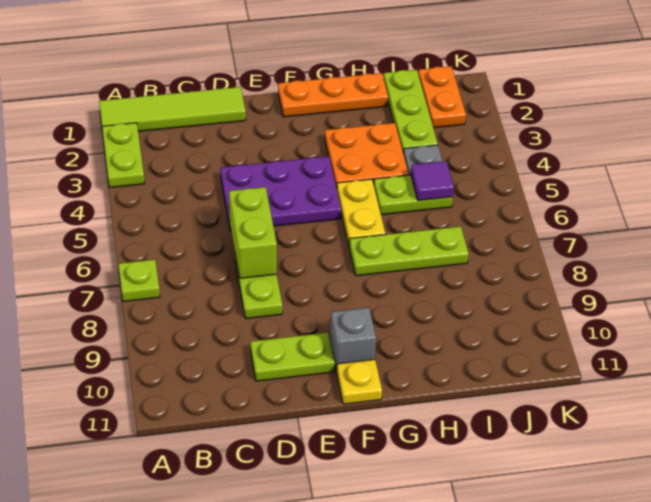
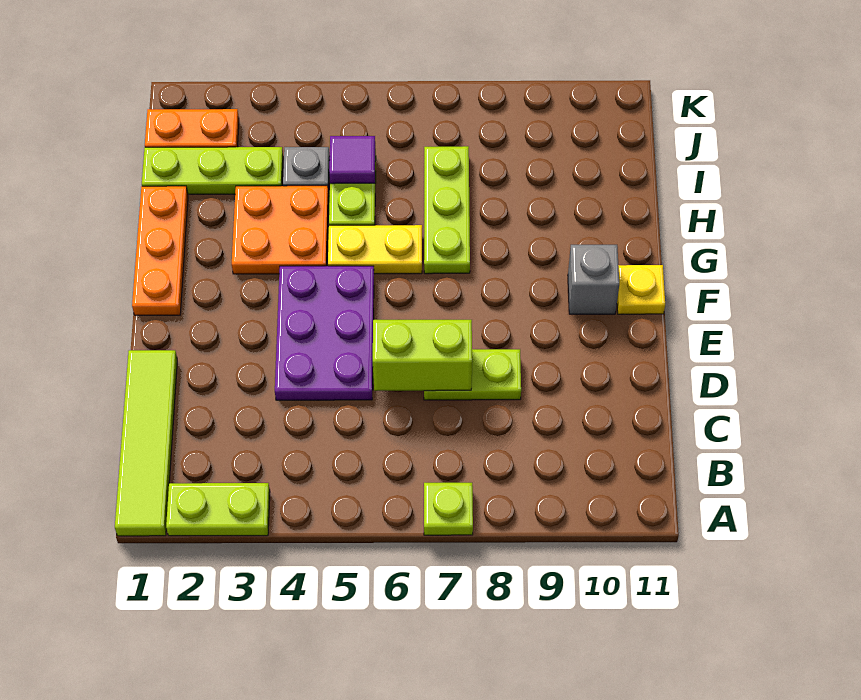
lime 1x2 plate [251,333,335,381] -> none

